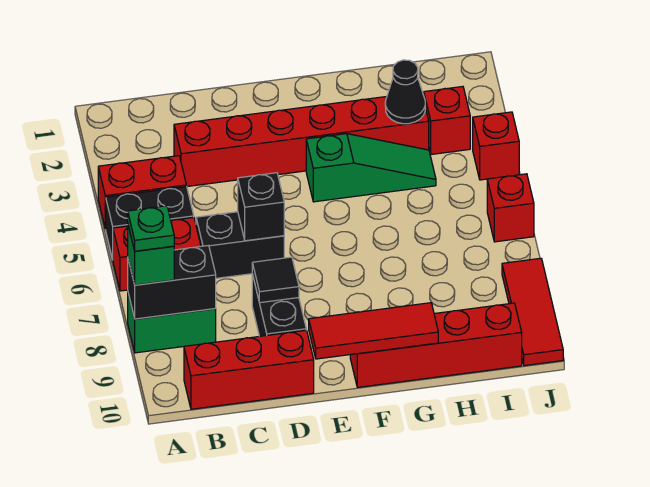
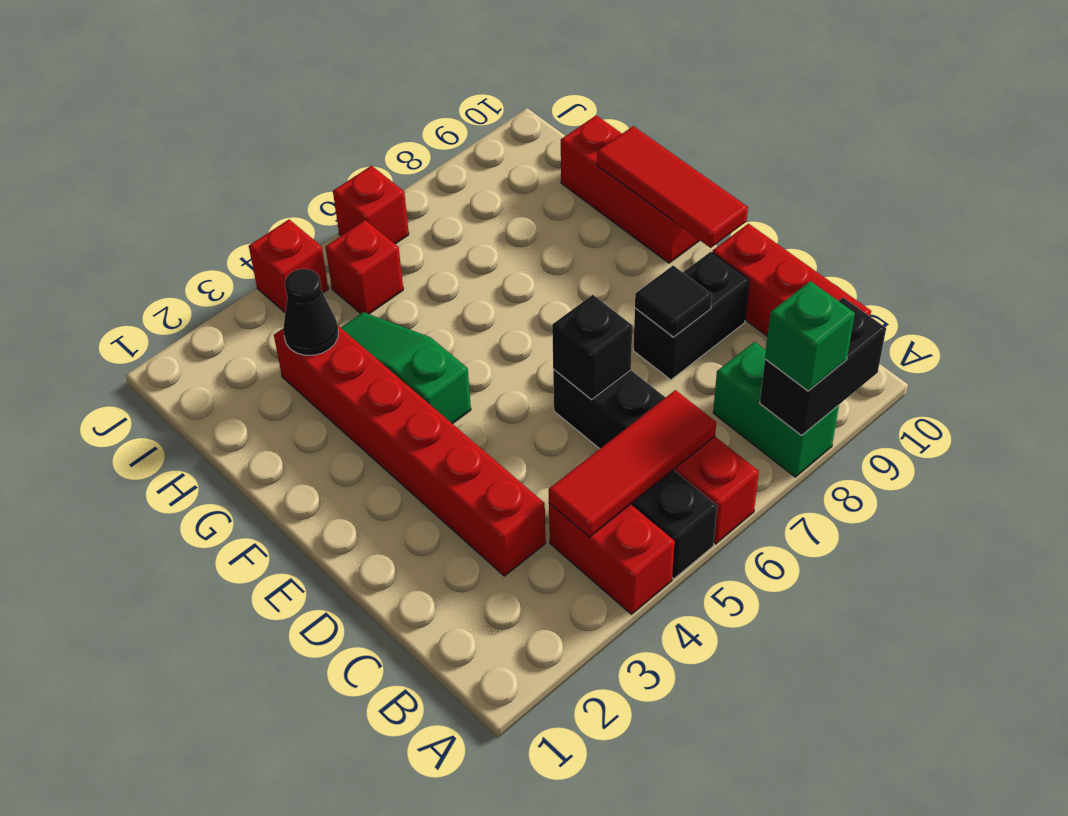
black 1x2 brick [128,245,216,319] -> black 1x2 brick turned to [760,297,886,436]
green 1x1 plate [128,206,174,251] -> none
red 1x4 brick [350,303,522,387] -> red 1x3 brick [561,115,700,263]
red 1x1 brick [424,87,470,154] -> red 1x1 brick moved to [326,220,403,314]
red 1x3 tile [502,258,563,366] -> red 1x3 tile moved to [548,390,716,537]

